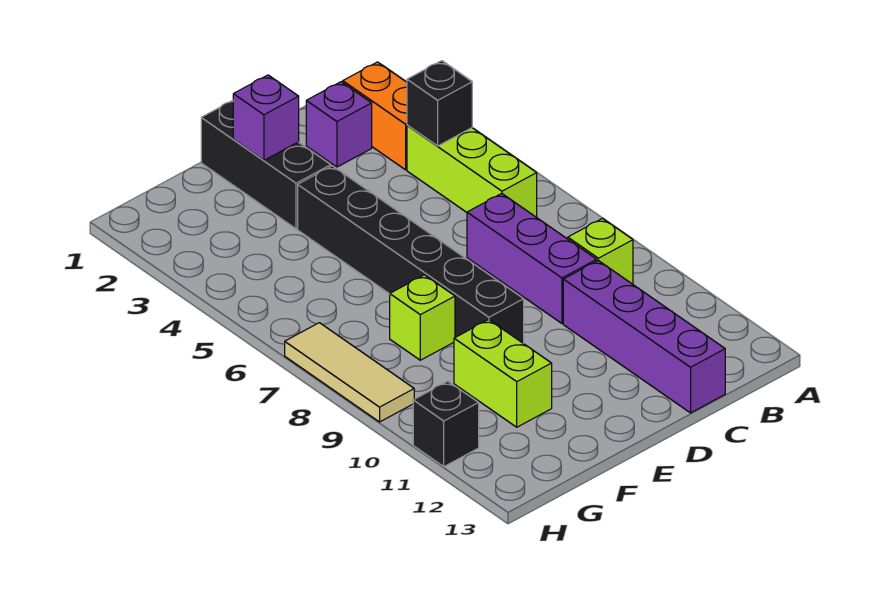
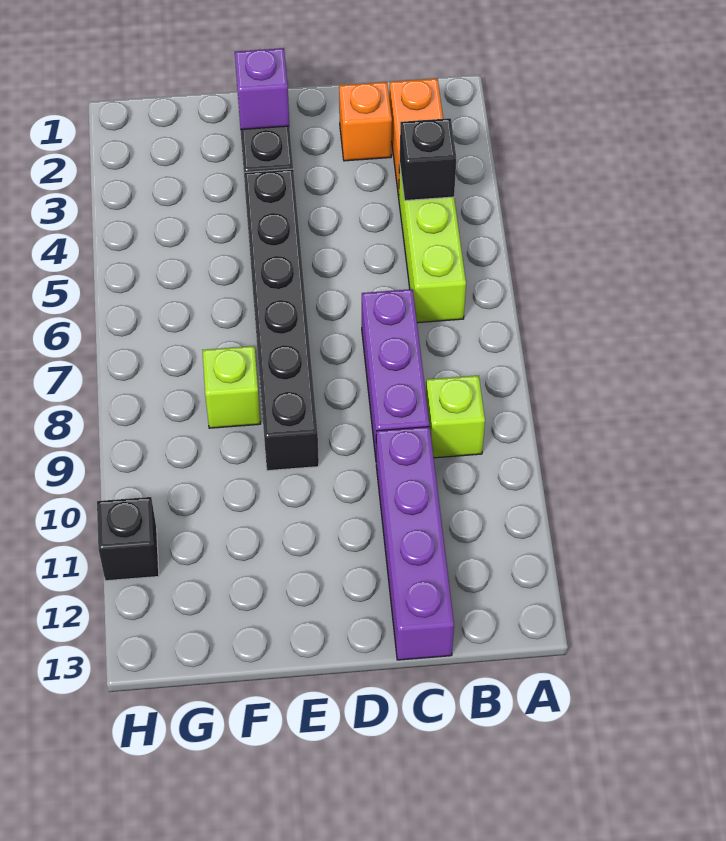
purple 1x1 brick [306,82,372,167] -> orange 1x1 brick [339,82,392,161]
lime 1x2 brick [454,320,552,427] -> none
tan 1x3 tile [285,323,414,422] -> none

